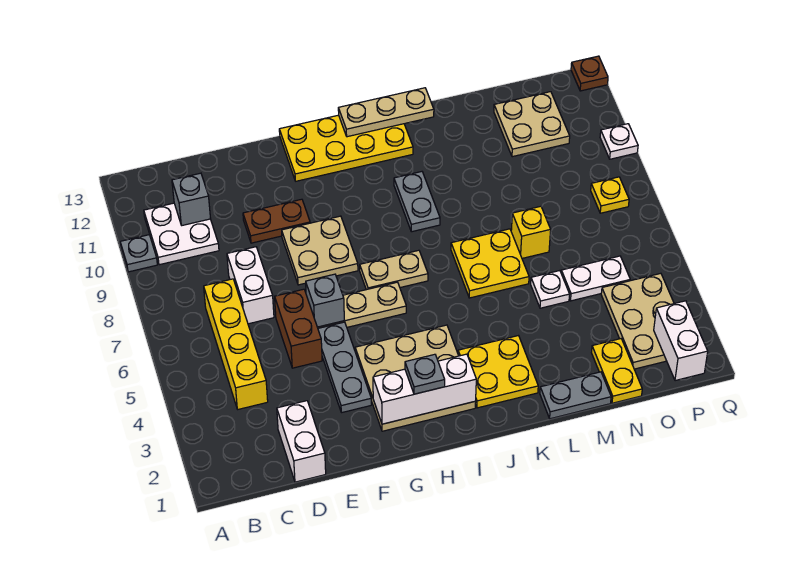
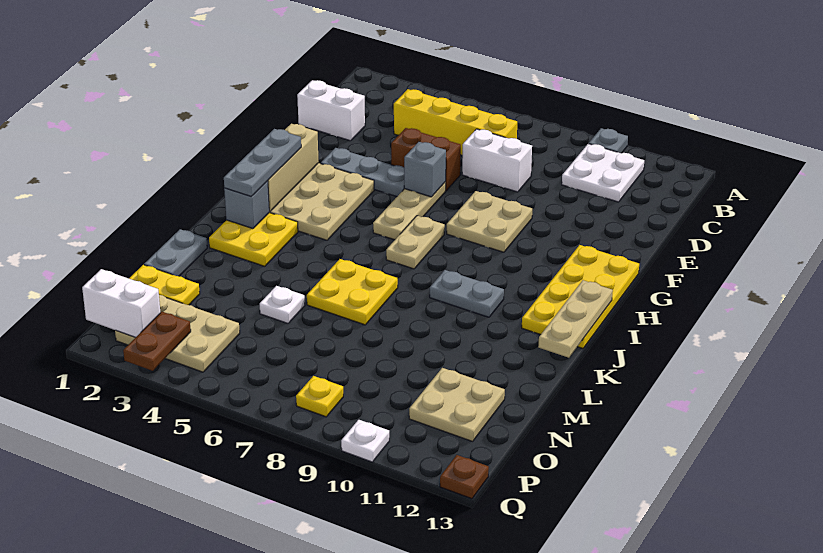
grey 1x1 brick [172,173,211,225] -> grey 1x1 brick moved to [224,181,270,229]
brown 1x2 plate [243,199,310,243] -> brown 1x2 plate moved to [123,312,191,371]
white 1x3 brick [373,354,476,424] -> tan 1x3 brick [268,124,319,211]
grey 1x1 plate [405,354,445,394] -> grey 1x3 plate [224,129,301,196]
yellow 1x1 brick [511,206,551,258] -> none
white 1x2 plate [561,256,630,301] -> none

